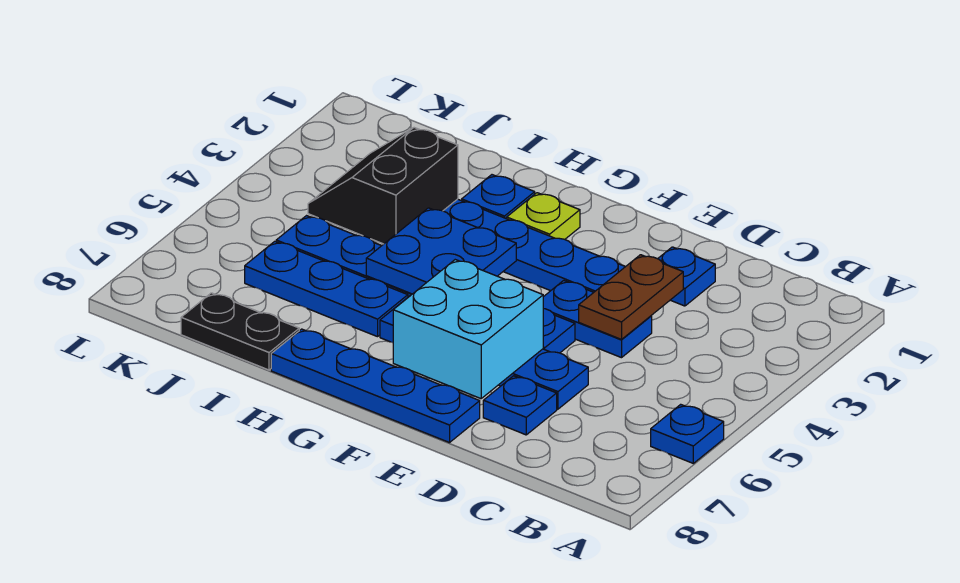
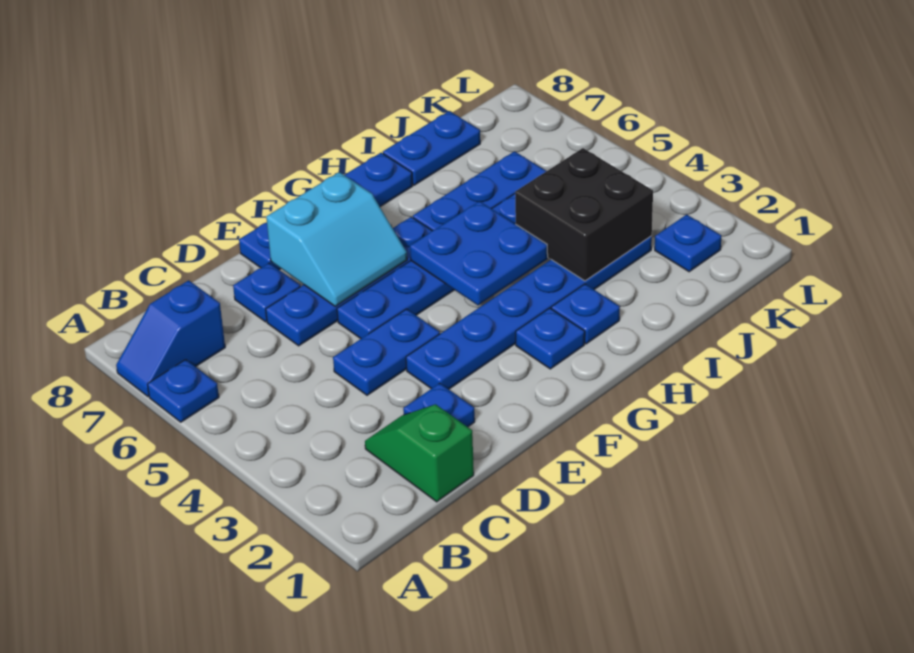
none -> blue 1x2 slope [116,280,225,397]
none -> green 1x2 slope [365,404,474,502]
brown 1x2 plate [579,255,683,339] -> none
cyan 2x2 brick [393,260,543,399] -> cyan 2x2 slope [266,172,407,307]
lime 1x1 plate [507,193,580,239] -> blue 1x1 plate [516,308,585,369]
black 2x2 slope [308,128,458,244] -> black 2x2 brick [515,148,653,281]
black 1x2 plate [181,293,299,370] -> blue 1x2 plate [383,111,480,185]
none -> blue 1x1 plate [655,214,721,272]

